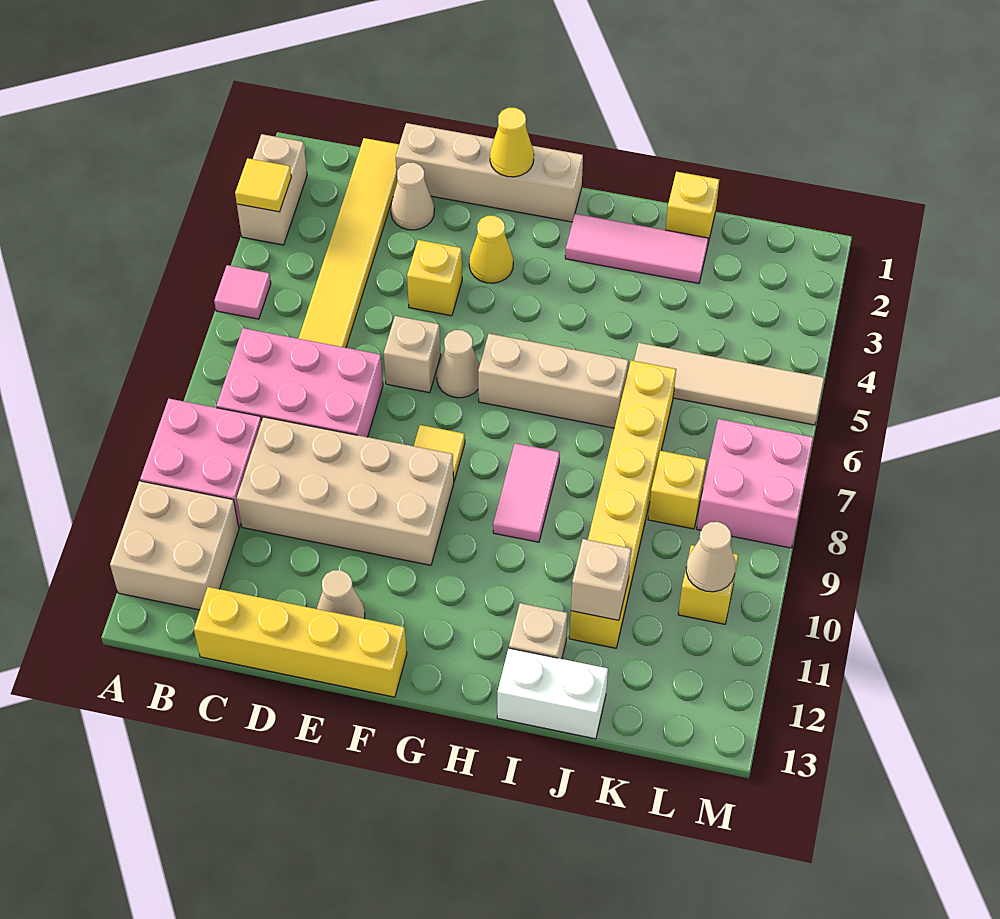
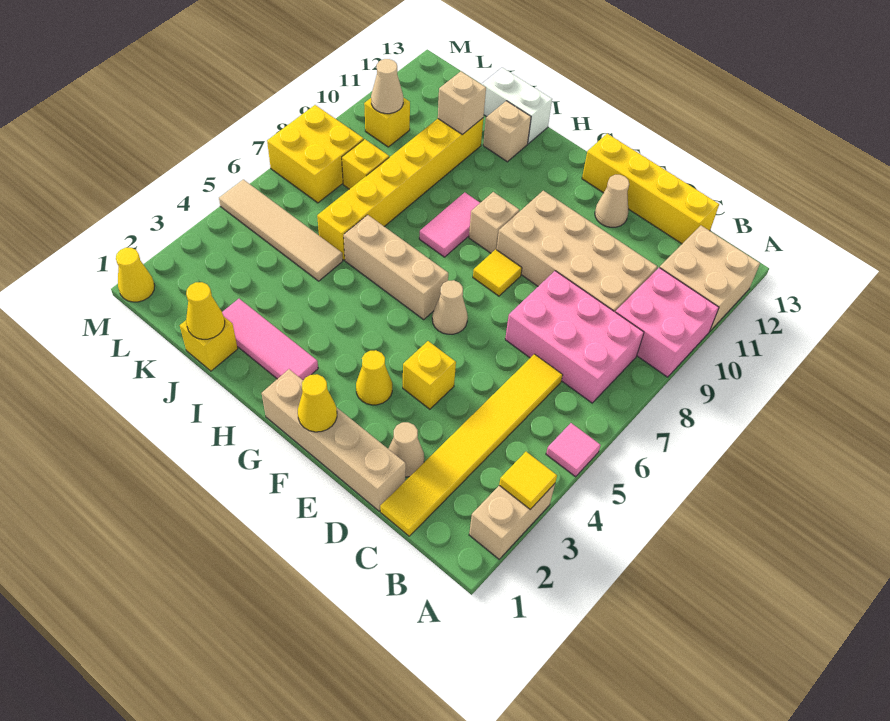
tan 1x1 brick [384,316,441,393] -> tan 1x1 brick moved to [469,192,519,253]
none -> yellow 1x1 cone [186,282,225,339]
pink 2x2 brick [697,419,813,548] -> yellow 2x2 brick [267,105,364,203]
none -> yellow 1x1 cone [116,248,155,302]

